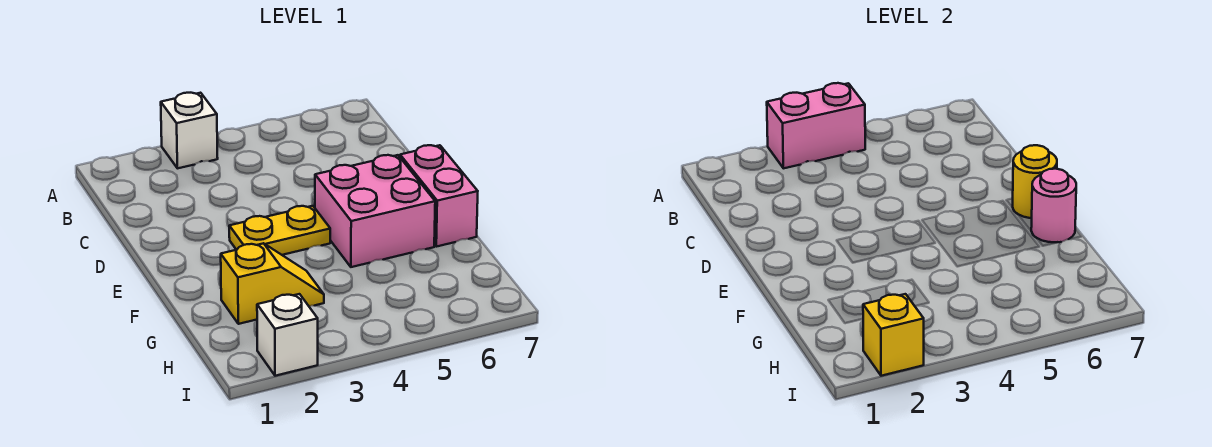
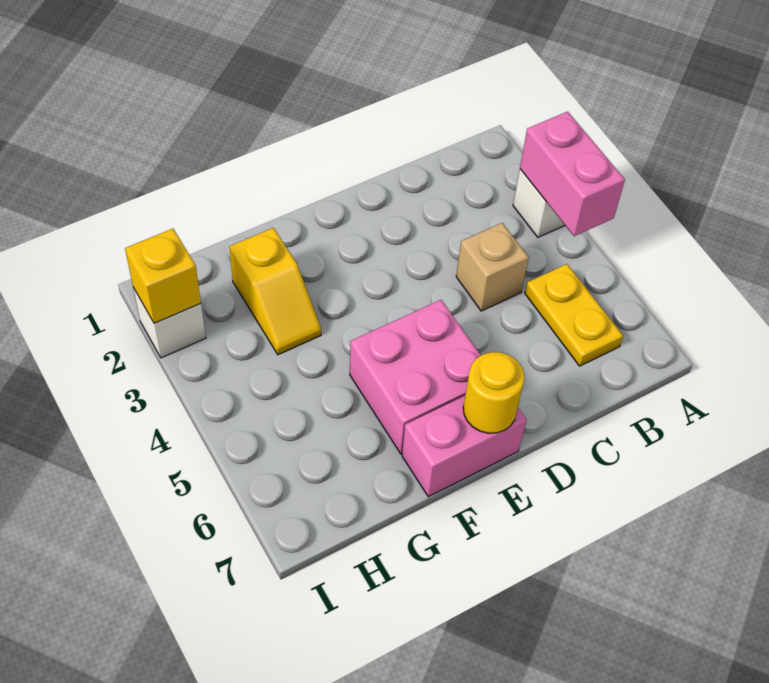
none -> tan 1x1 brick [456,223,529,311]
yellow 1x2 plate [229,206,330,255] -> yellow 1x2 plate moved to [525,264,623,366]
pink 1x1 round brick [1031,169,1076,242] -> none

